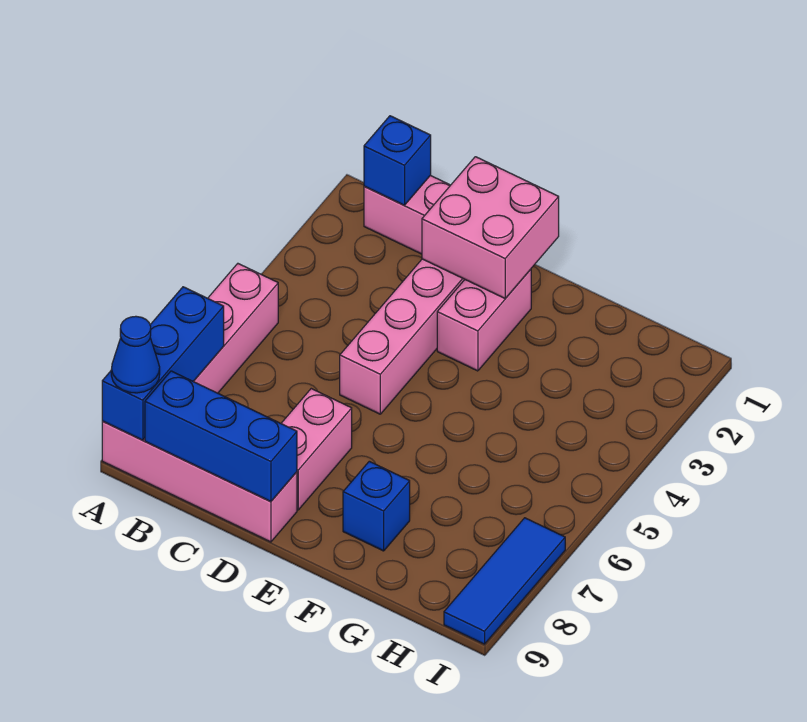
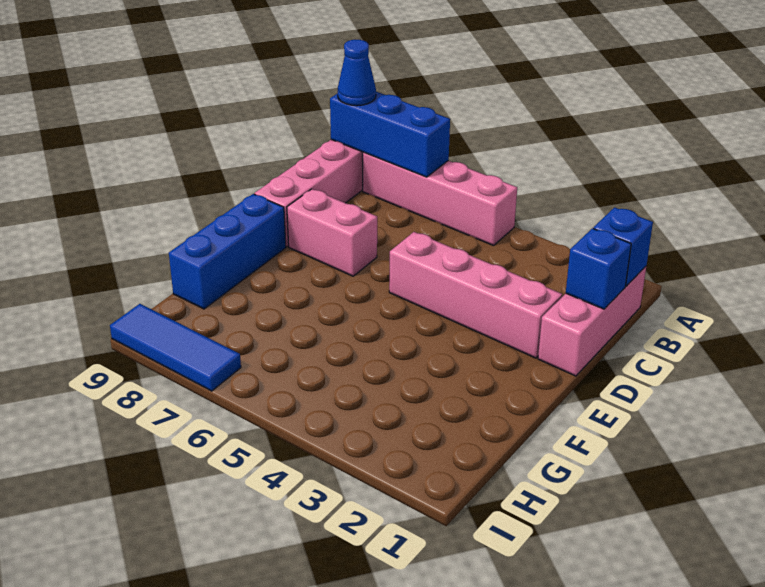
blue 1x3 brick [145,371,297,501] -> blue 1x3 brick moved to [169,194,286,309]
pink 2x2 brick [422,157,559,298] -> none
pink 1x2 brick [437,269,531,371] -> none
blue 1x1 brick [343,461,410,551] -> blue 1x1 brick moved to [566,228,631,309]

